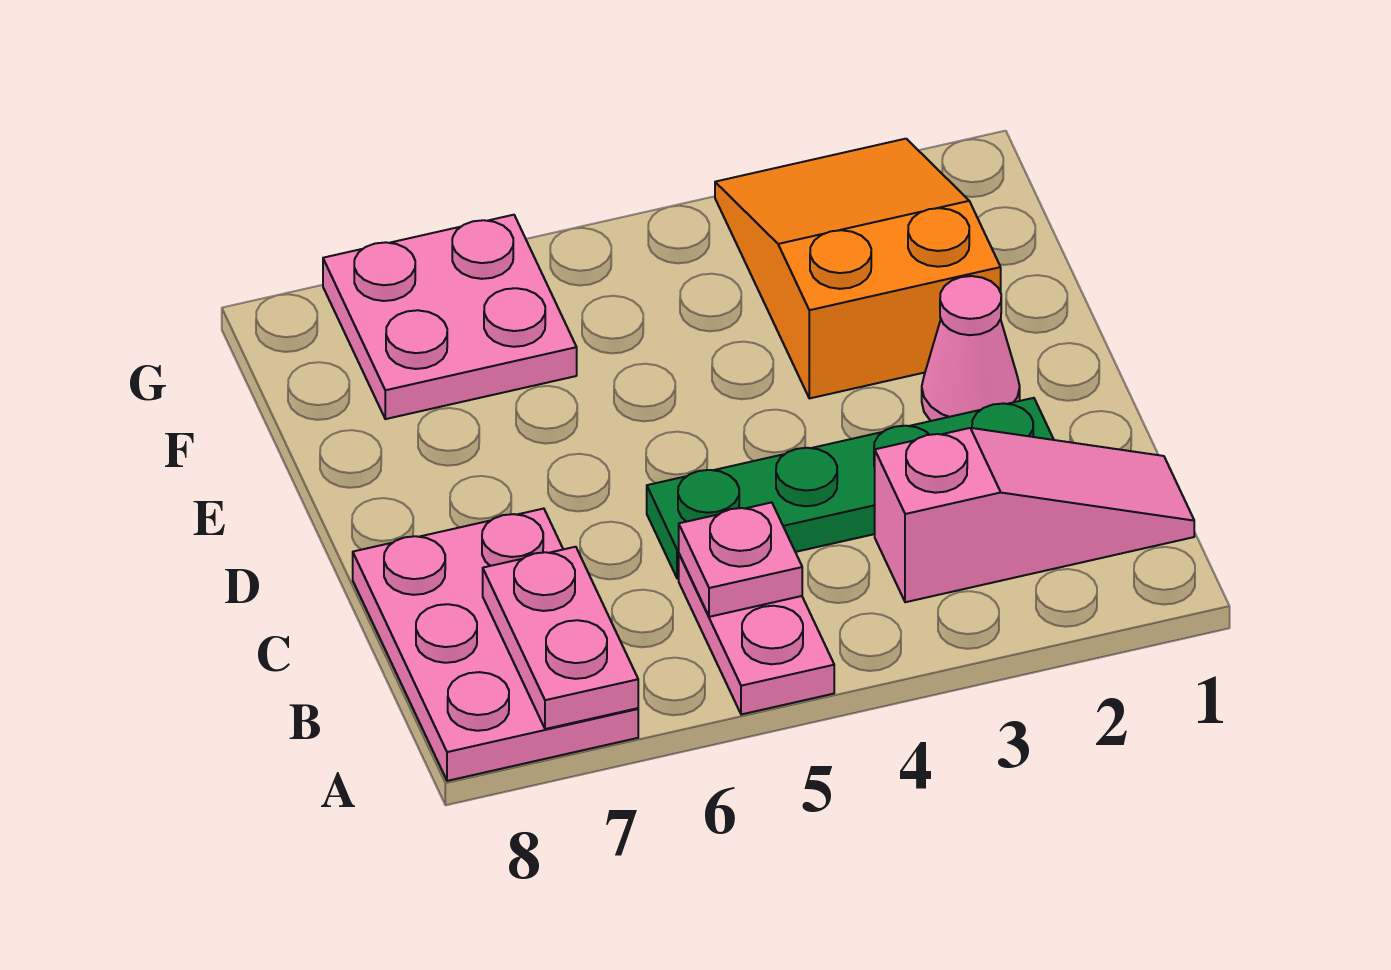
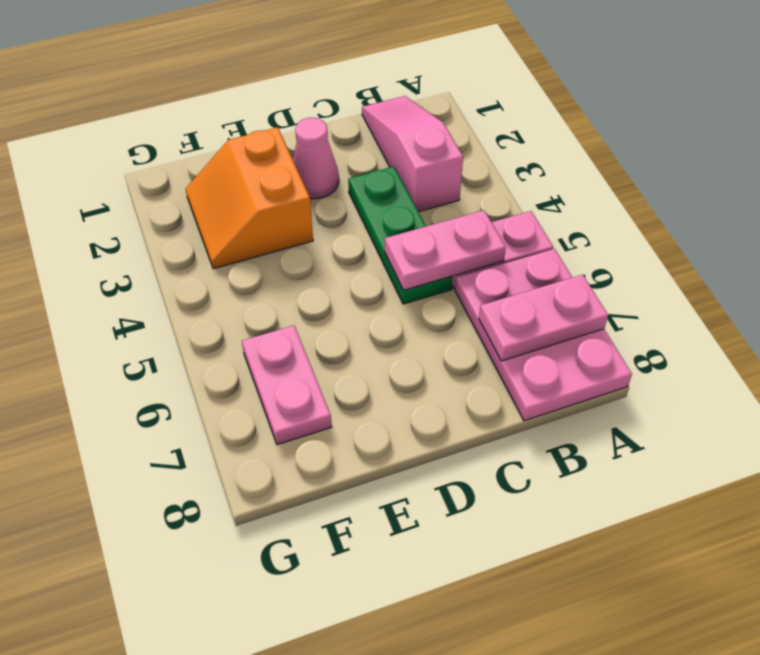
pink 2x3 plate [353,509,638,781] -> pink 2x3 plate turned to [455,249,632,421]
pink 1x1 plate [679,502,802,617] -> pink 1x2 plate [385,210,506,290]
green 1x4 plate [647,398,1054,579] -> green 1x3 plate [348,166,453,304]
orange 2x3 slope [715,139,1001,398] -> orange 2x2 slope [186,127,313,269]
pink 2x2 plate [323,215,577,419] -> pink 1x2 plate [242,325,332,445]

